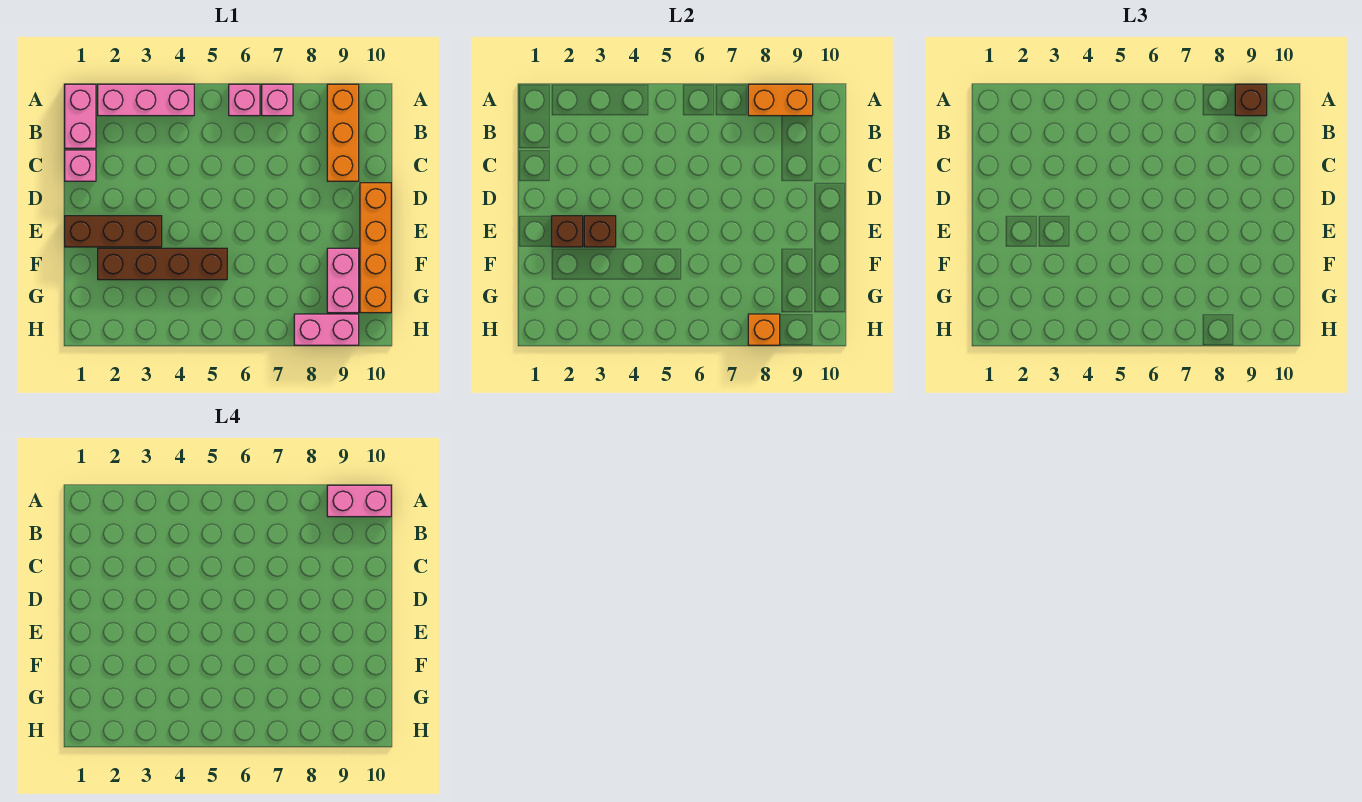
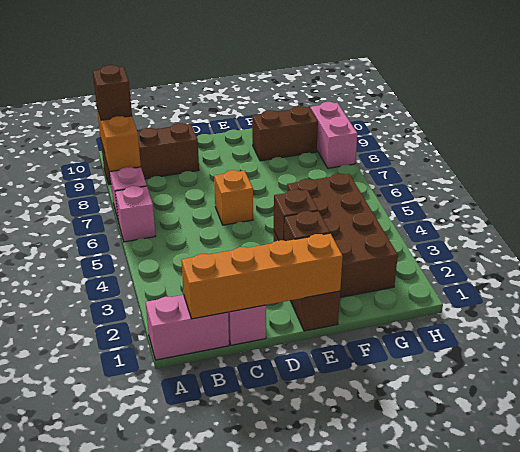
pink 1x3 brick [98,84,194,116] -> none
orange 1x3 brick [327,84,359,181] -> brown 1x3 brick [101,123,199,184]
pink 1x2 brick [327,485,391,517] -> none
orange 1x4 brick [360,183,391,313] -> orange 1x4 brick moved to [181,233,343,319]
brown 1x4 brick [98,248,227,280] -> brown 2x4 brick [287,174,398,297]
pink 1x2 brick [327,248,359,313] -> brown 1x2 brick [252,106,318,161]
orange 1x1 brick [748,314,780,345] -> orange 1x1 brick moved to [214,170,253,225]

